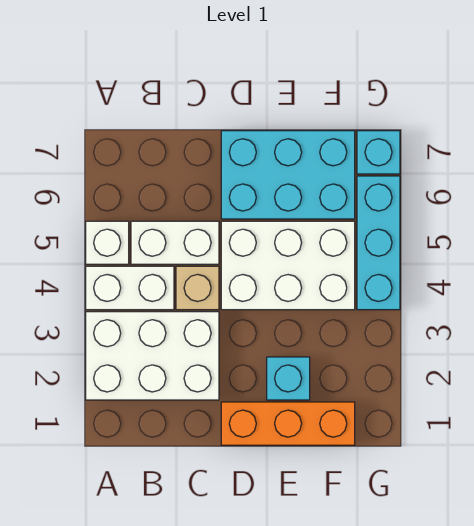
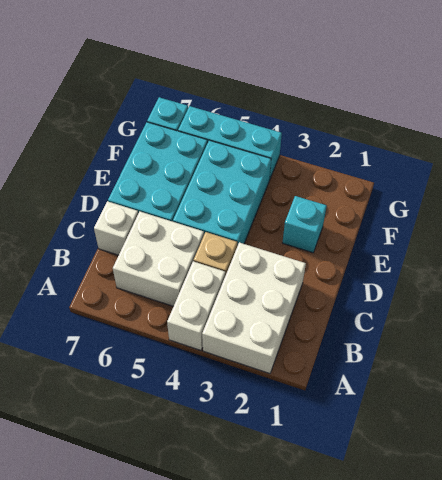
white 1x1 brick [86,221,129,264] -> white 1x1 brick moved to [94,201,138,255]
white 1x2 brick [131,221,219,264] -> white 2x2 brick [113,212,204,306]
orange 1x3 brick [221,402,355,445] -> none
white 2x3 brick [221,221,355,310] -> cyan 2x3 brick [173,140,271,246]

